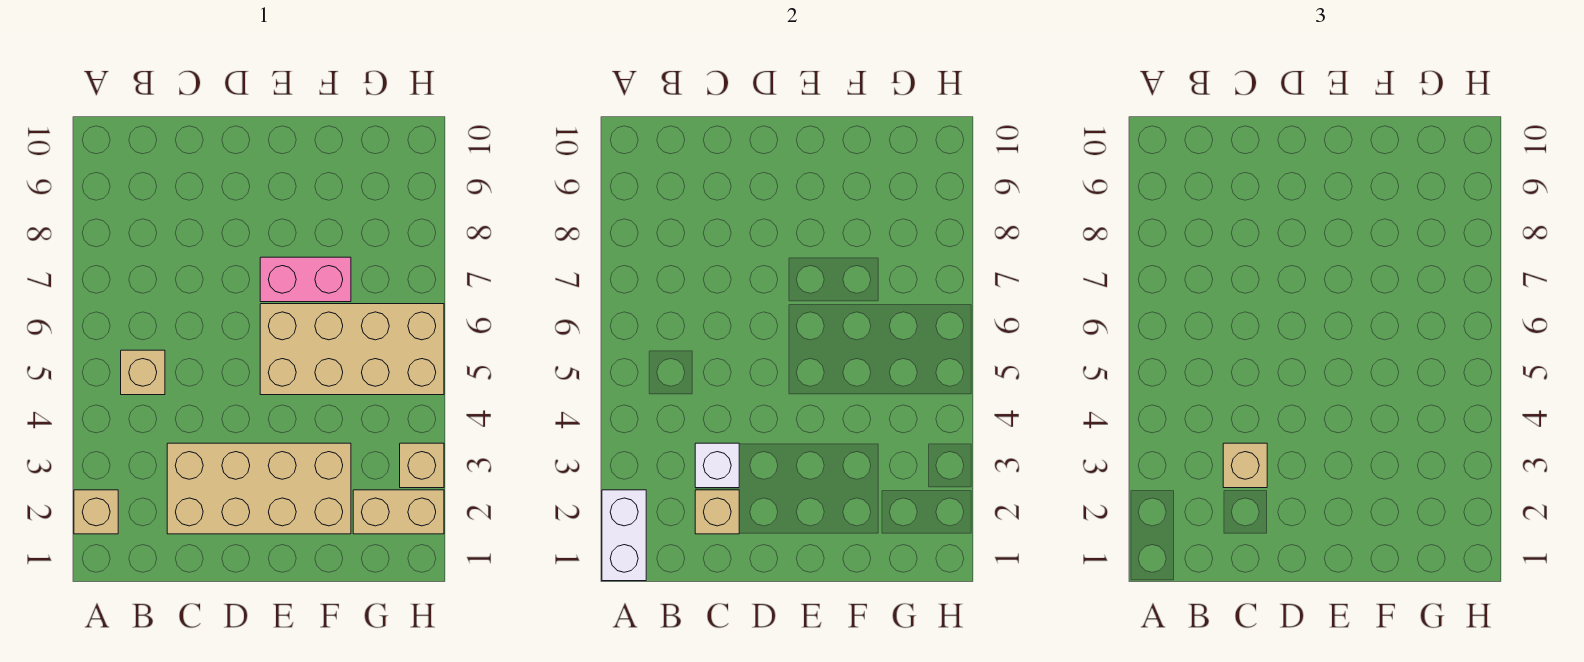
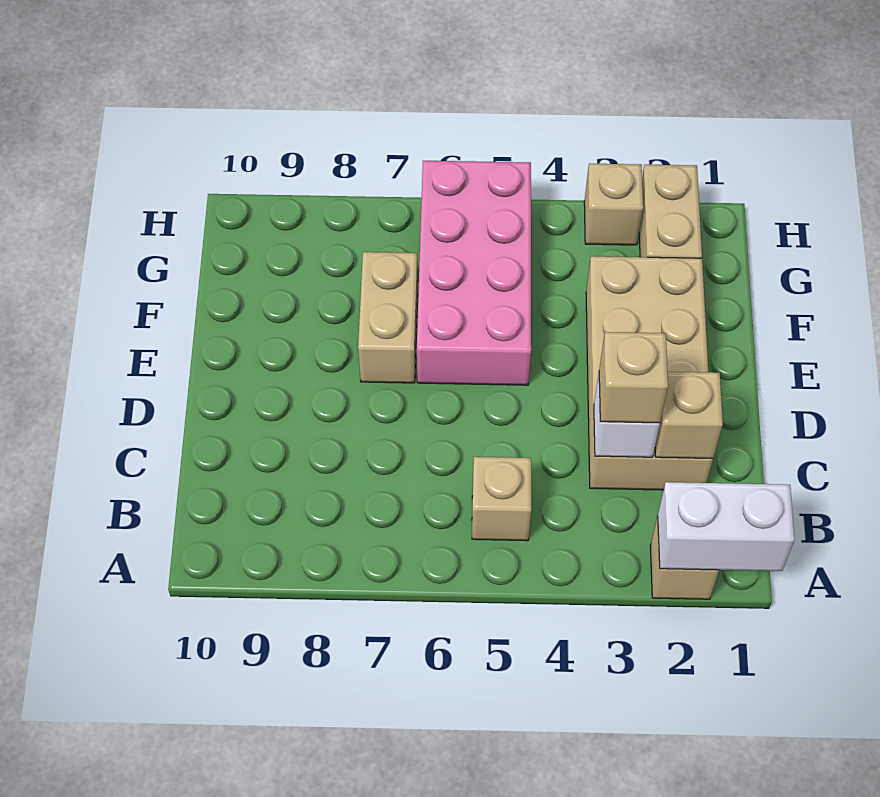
tan 2x4 brick [260,304,444,395] -> pink 2x4 brick [417,161,531,385]
pink 1x2 brick [260,257,351,302] -> tan 1x2 brick [358,252,418,383]

